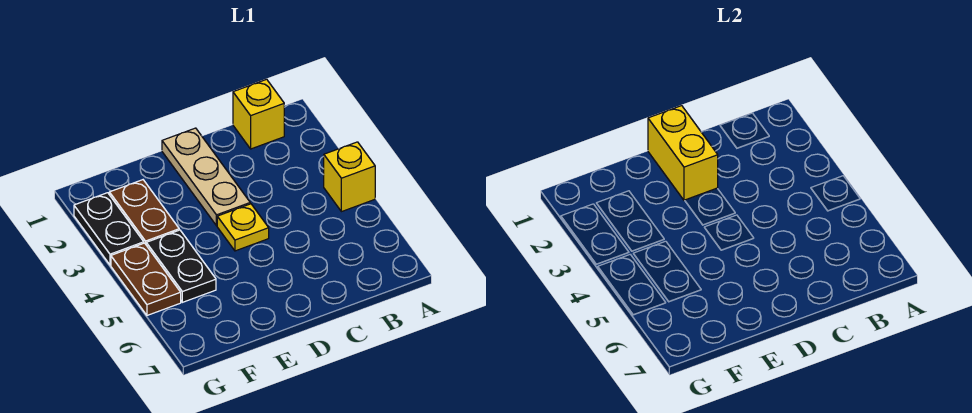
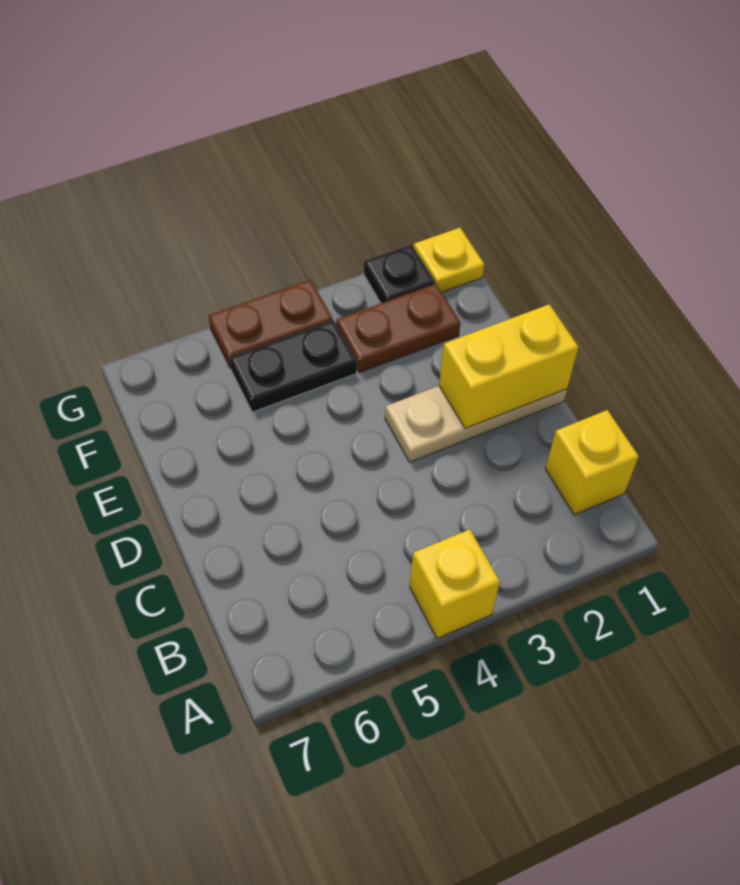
yellow 1x1 plate [217,204,269,251] -> yellow 1x1 plate moved to [414,228,484,292]
black 1x2 plate [74,193,144,265] -> black 1x1 plate [364,245,435,303]

